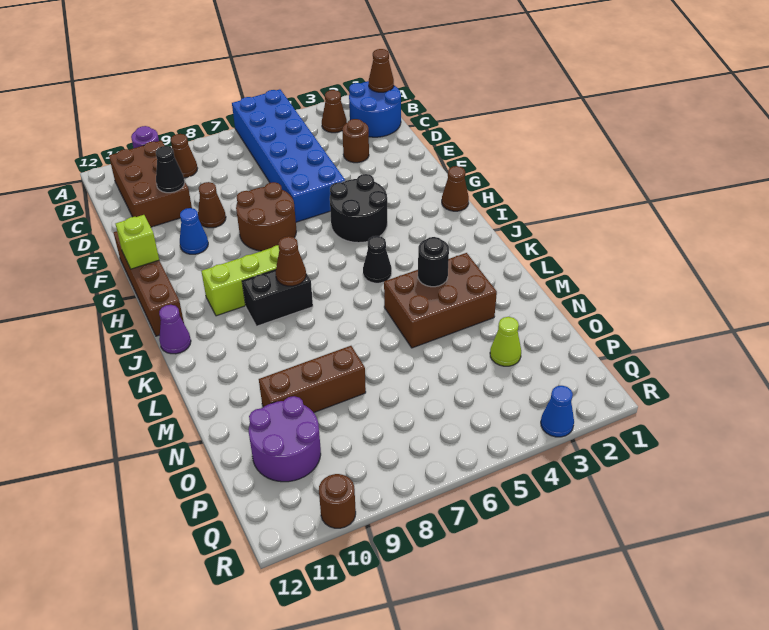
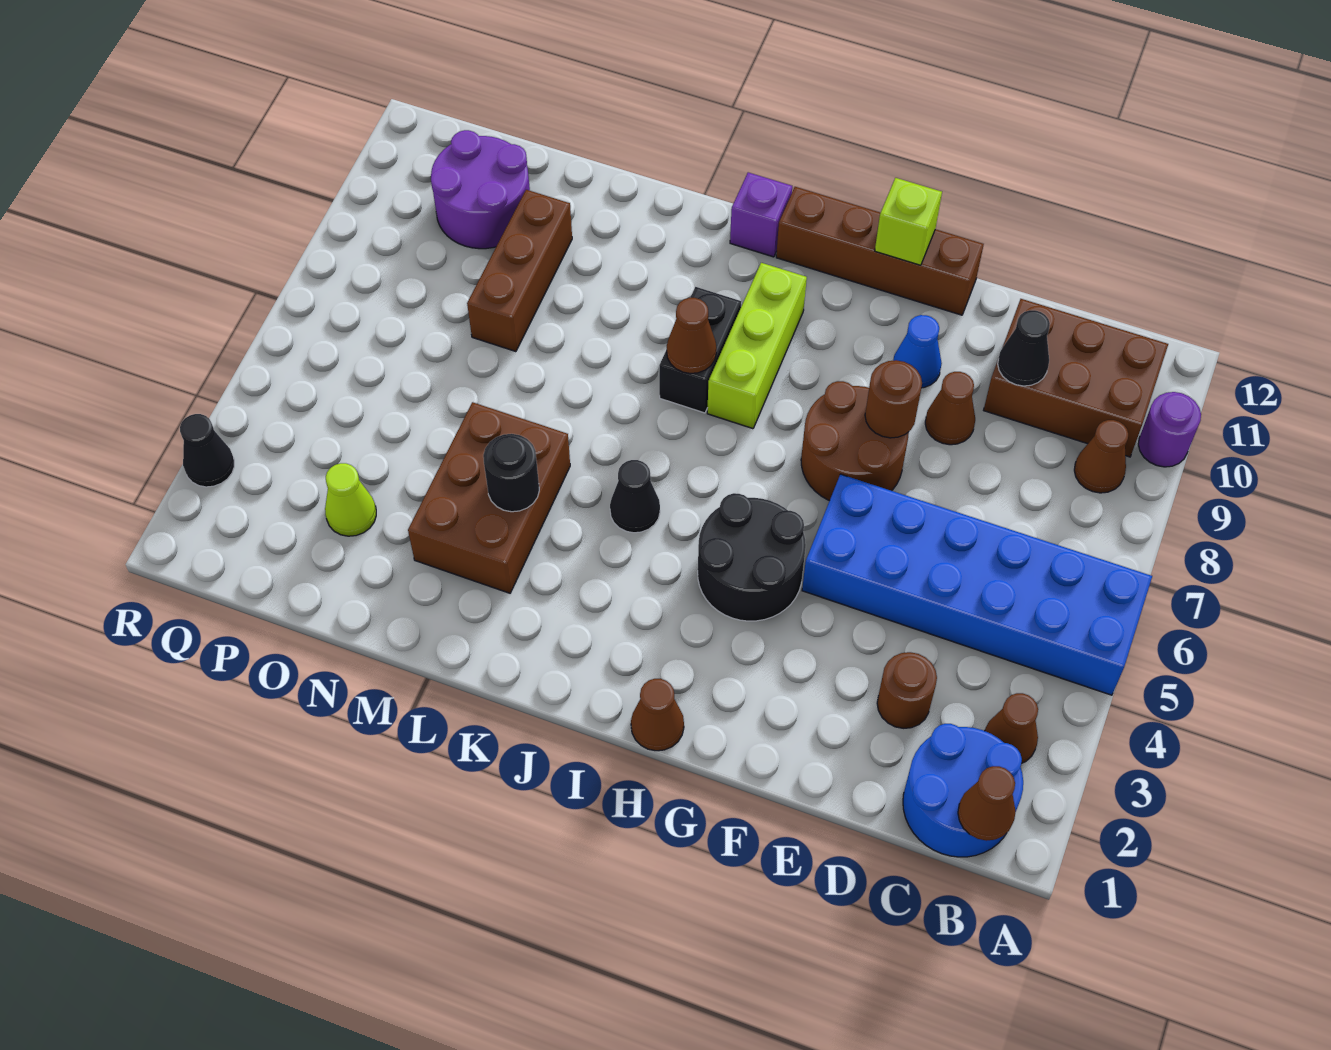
purple 1x1 cone [159,305,191,354] -> purple 1x1 brick [730,172,792,257]
blue 1x1 cone [541,386,574,437] -> black 1x1 cone [180,414,234,487]
brown 1x1 round brick [319,474,356,528] -> brown 1x1 round brick moved to [865,360,922,438]

